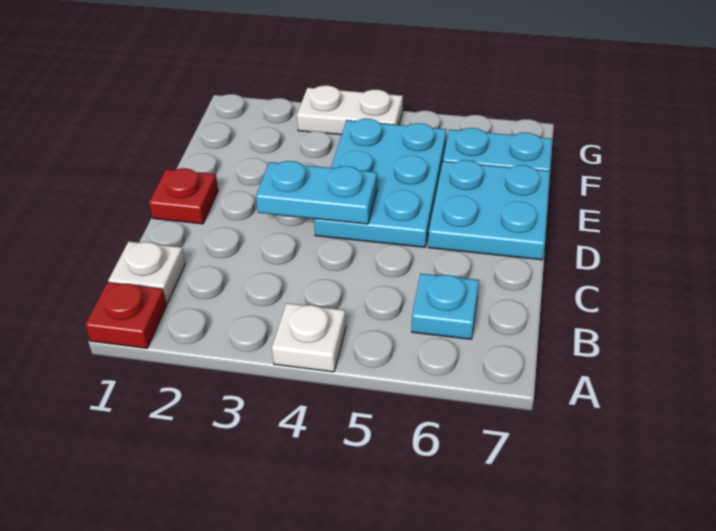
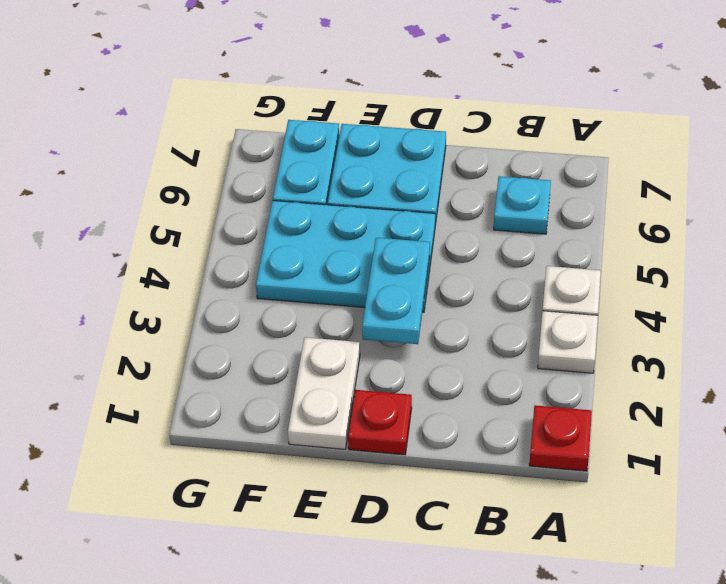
white 1x1 plate [108,241,185,303] -> white 1x1 plate moved to [538,311,598,373]
white 1x2 plate [297,85,403,135] -> white 1x2 plate moved to [288,337,360,449]

